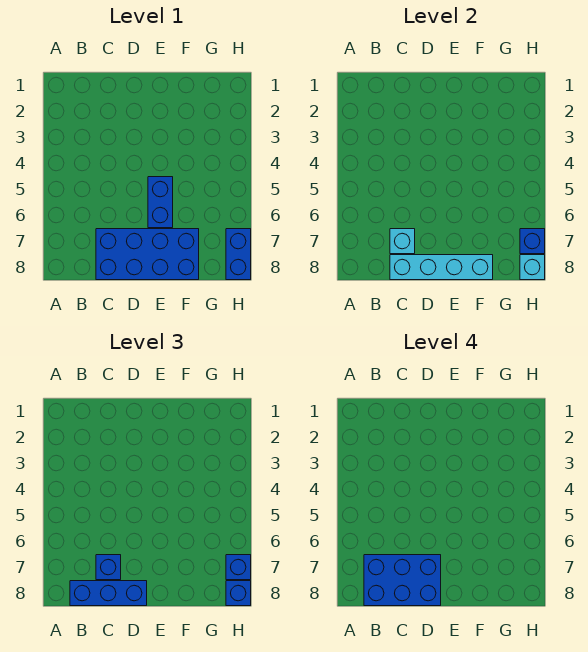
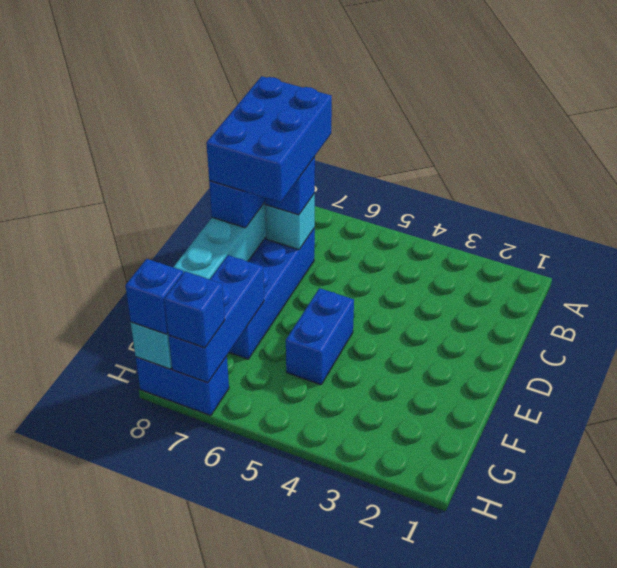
blue 1x2 brick [148,177,173,228] -> blue 1x2 brick turned to [286,288,354,385]
blue 1x1 brick [520,229,545,254] -> blue 1x3 brick [169,255,264,383]

